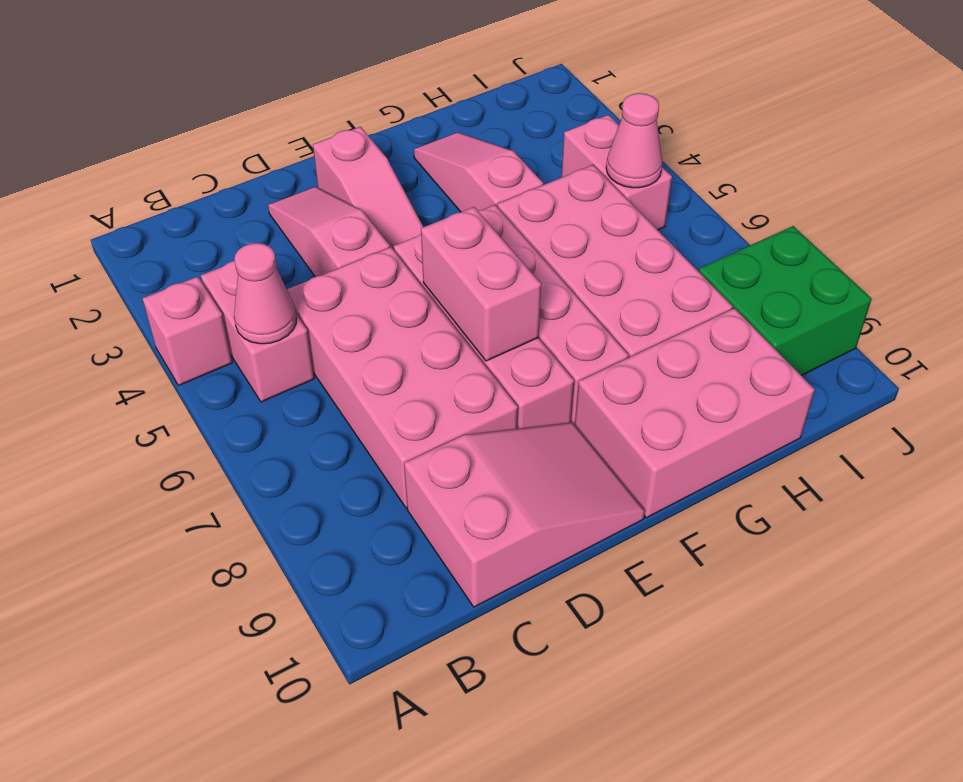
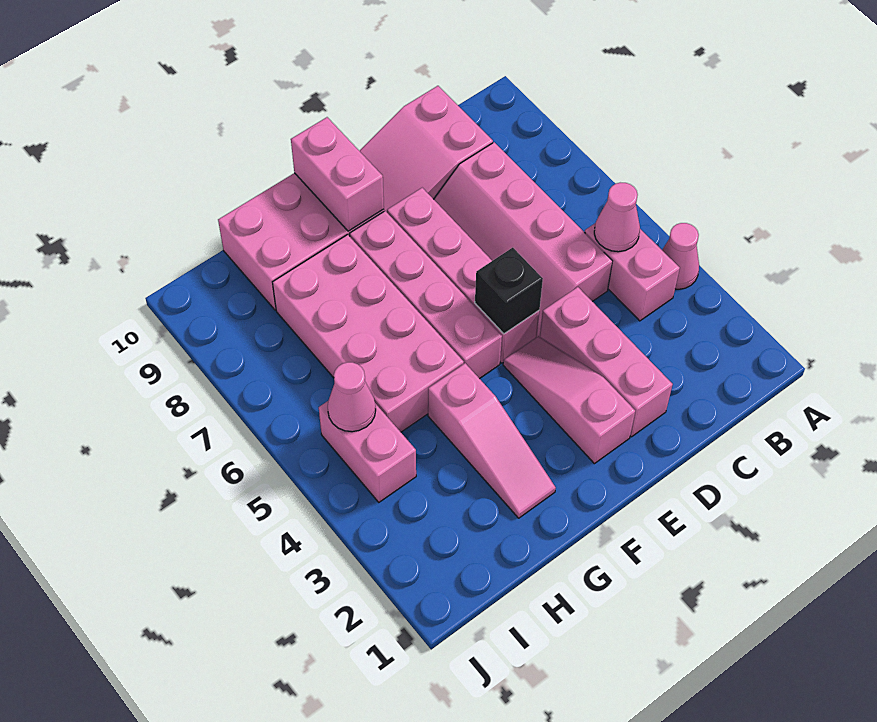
pink 1x1 brick [142,276,232,386] -> pink 1x1 cone [662,223,699,289]
pink 2x4 brick [287,247,518,508] -> pink 2x4 slope [434,142,612,337]
pink 1x3 slope [268,187,390,277] -> pink 1x3 brick [540,287,673,437]
none -> black 1x1 brick [475,248,543,334]
pink 1x2 brick [421,207,541,361] -> pink 1x2 brick moved to [291,117,384,231]
green 2x2 brick [699,226,872,376] -> none

